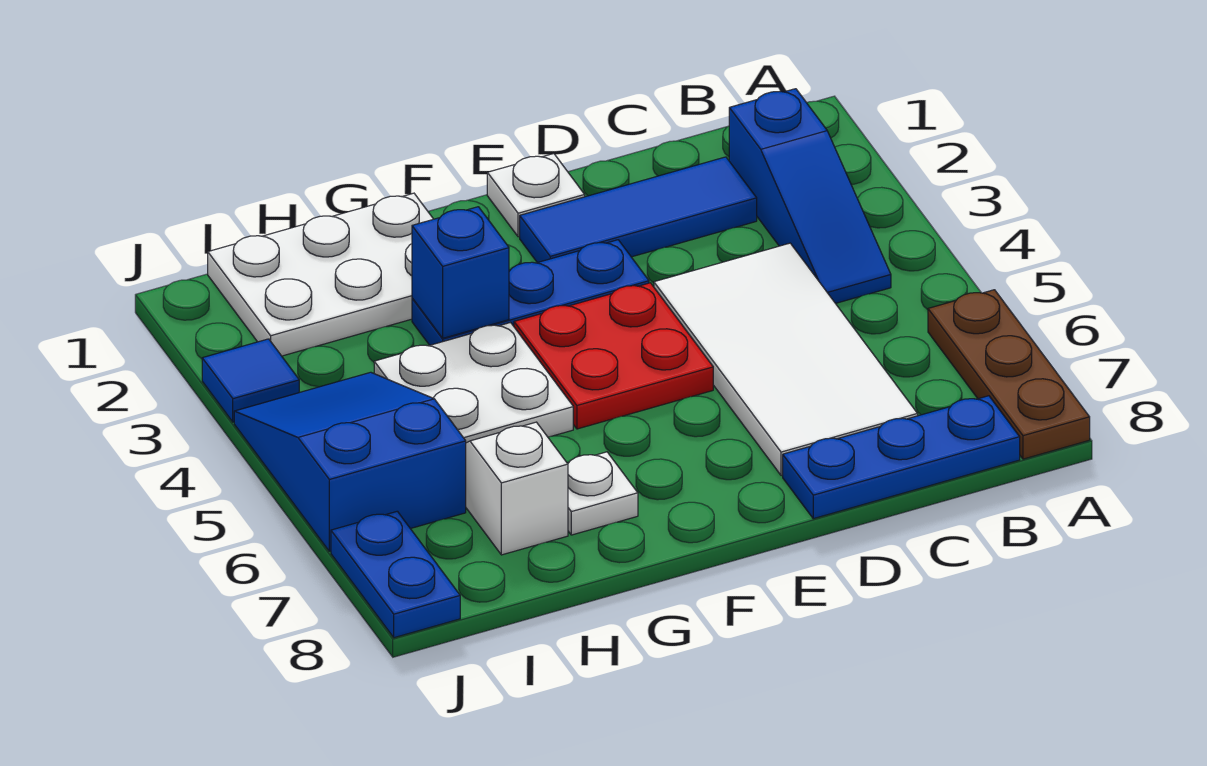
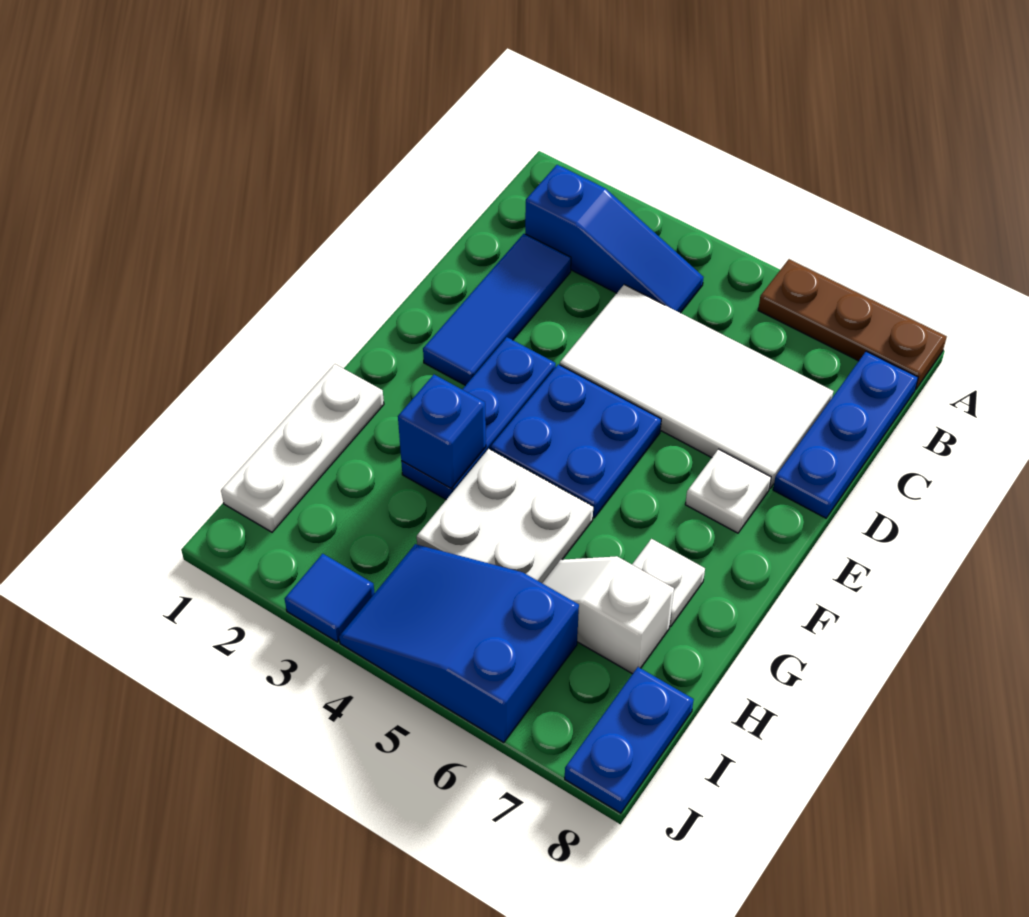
white 1x1 plate [487,154,585,237] -> white 1x1 plate moved to [685,449,771,533]
red 2x2 plate [514,283,713,429] -> blue 2x2 plate [490,364,661,518]
white 2x3 plate [208,193,433,356] -> white 1x3 plate [221,364,384,532]
blue 1x2 plate [331,511,460,638] -> blue 1x2 plate turned to [565,667,694,813]

